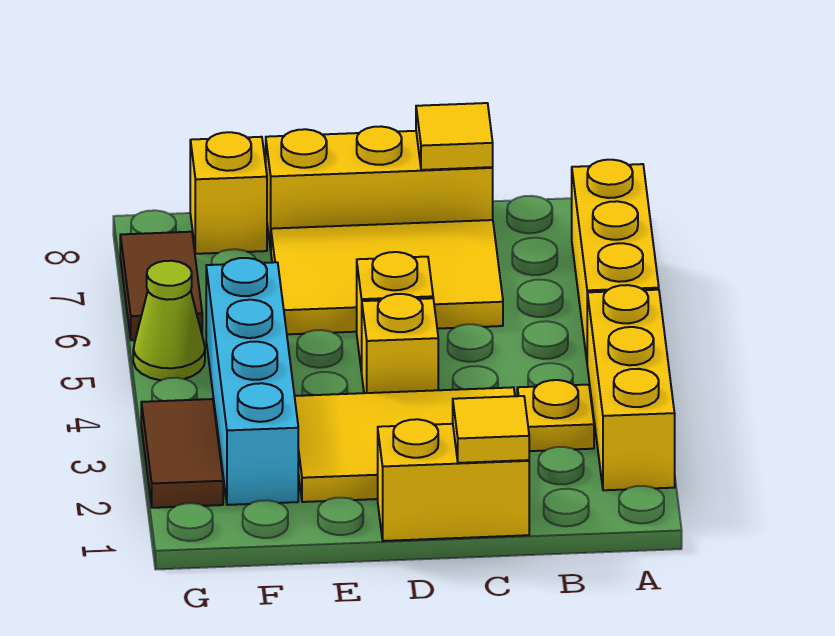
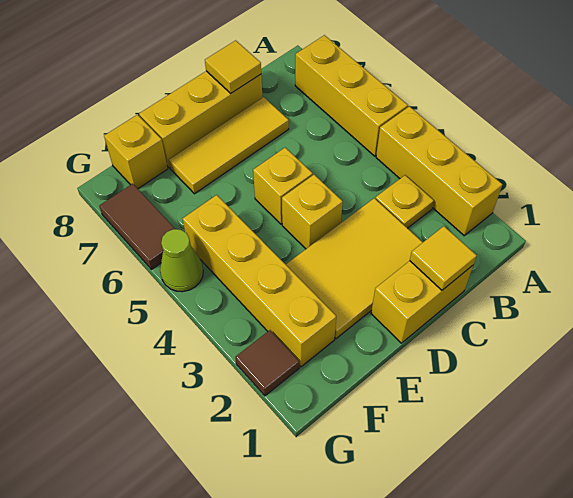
yellow 2x3 tile [271,220,503,334] -> yellow 1x3 tile [169,97,289,194]
cyan 1x4 brick [206,258,298,505] -> yellow 1x4 brick [183,195,336,367]
brown 1x2 tile [141,399,223,508] -> brown 1x1 tile [235,330,299,396]

